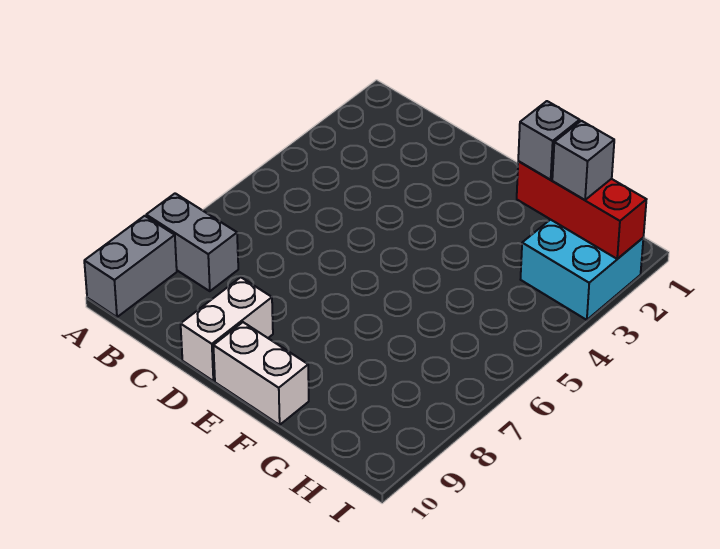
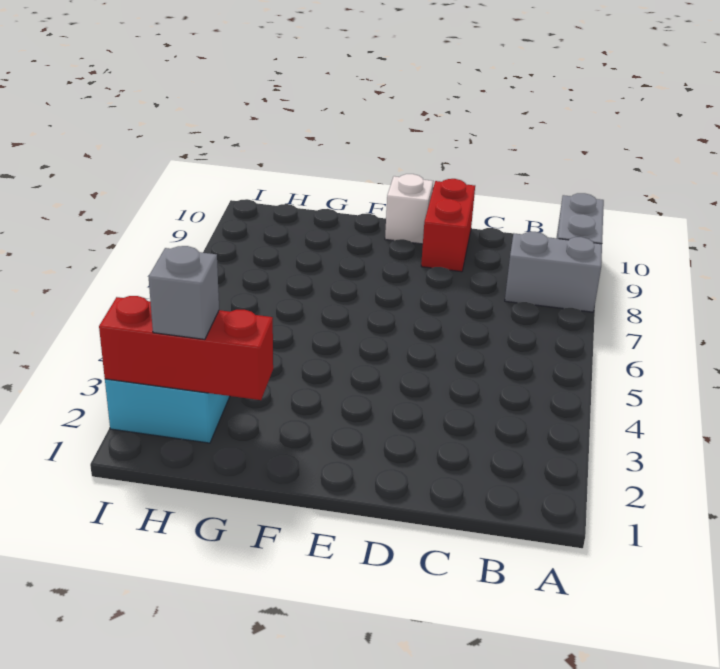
white 1x2 brick [181,277,273,381] -> red 1x2 brick [421,179,475,272]
white 1x2 brick [213,322,309,425] -> white 1x1 brick [385,174,433,244]
grey 1x1 brick [518,101,580,180] -> none

